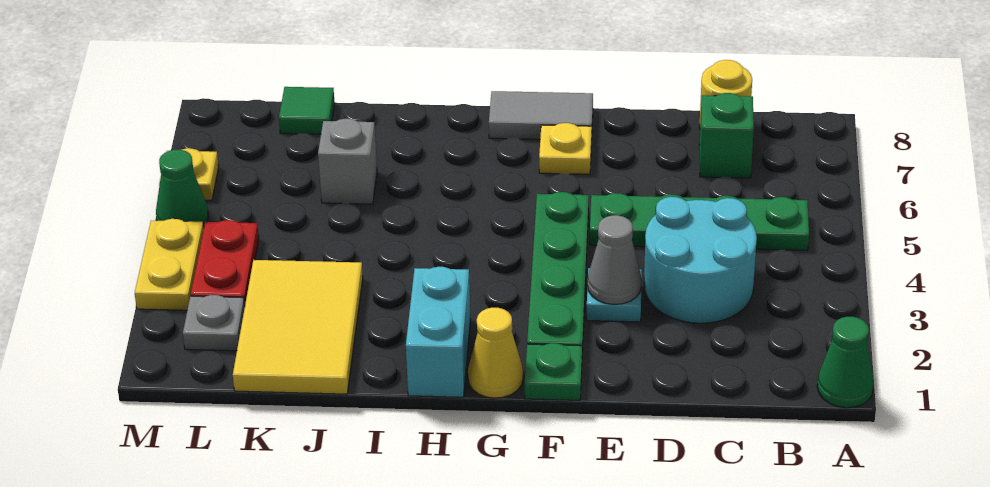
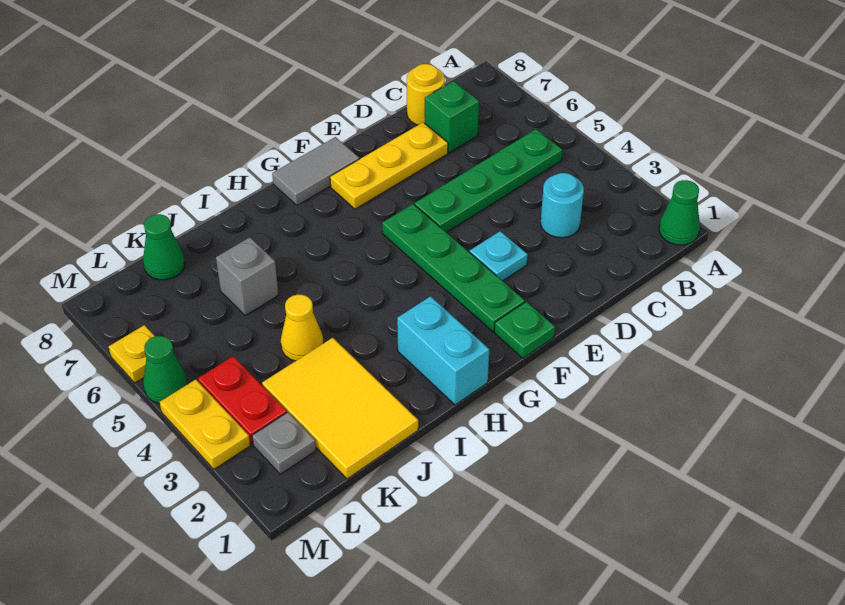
cyan 2x2 round brick [644,197,757,323] -> cyan 1x1 round brick [541,173,584,238]
grey 1x1 cone [587,215,642,305] -> none
yellow 1x1 plate [539,123,592,174] -> yellow 1x3 plate [330,123,448,209]
yellow 1x1 cone [468,308,523,398] -> yellow 1x1 cone moved to [281,295,324,361]
green 1x1 tile [279,87,335,134] -> green 1x1 cone [143,214,185,280]

